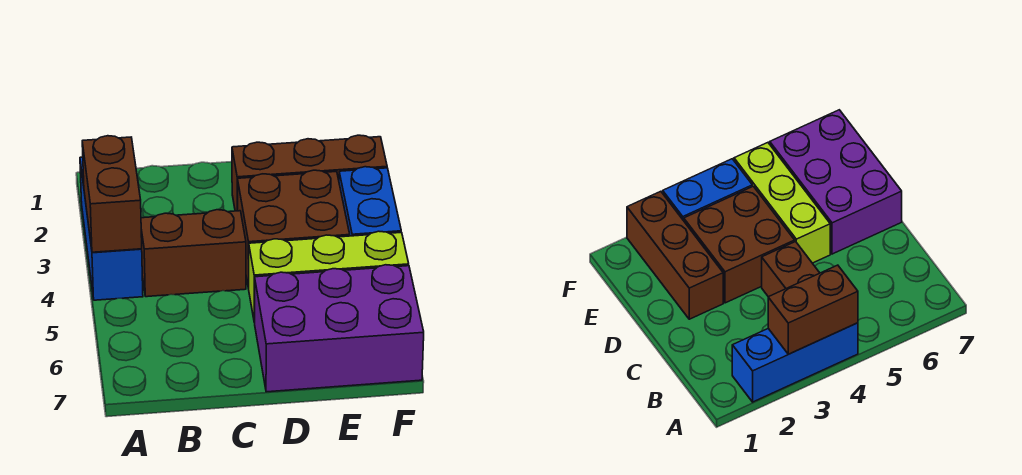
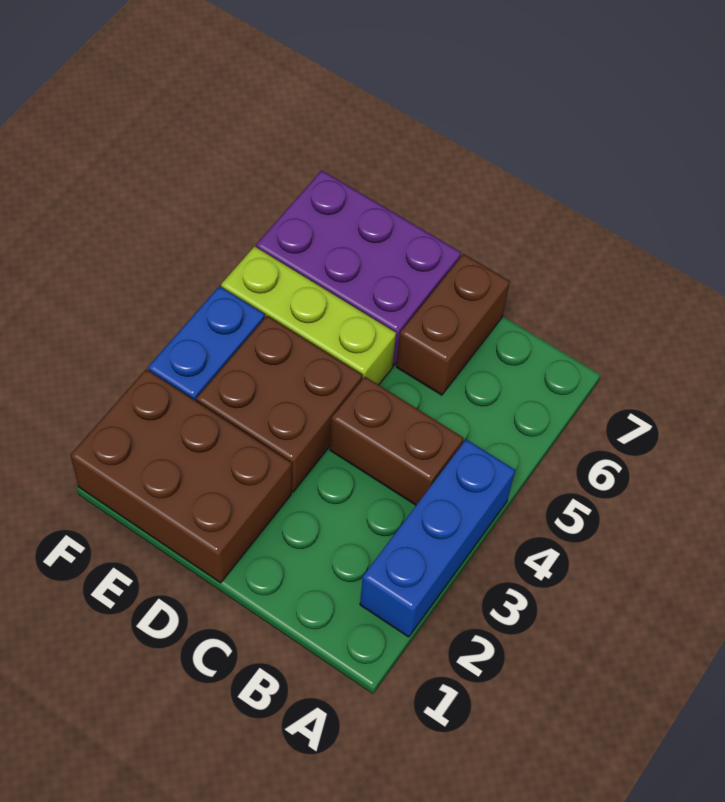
brown 1x2 brick [82,136,142,252] -> brown 1x2 brick moved to [396,254,510,395]
brown 1x3 brick [232,135,387,211] -> brown 2x3 brick [70,369,292,583]

